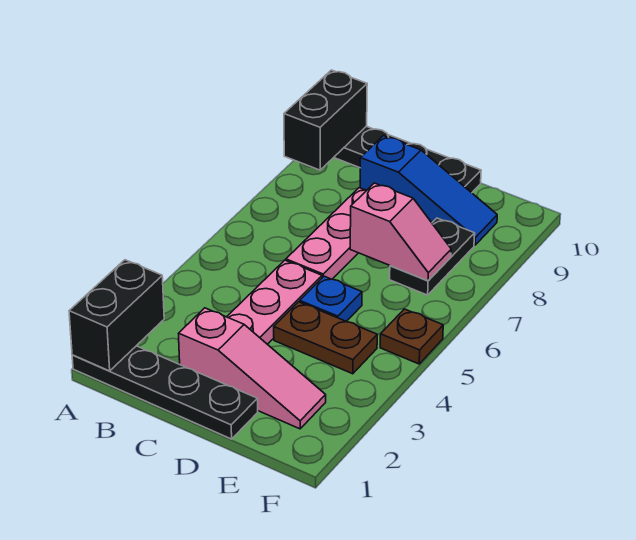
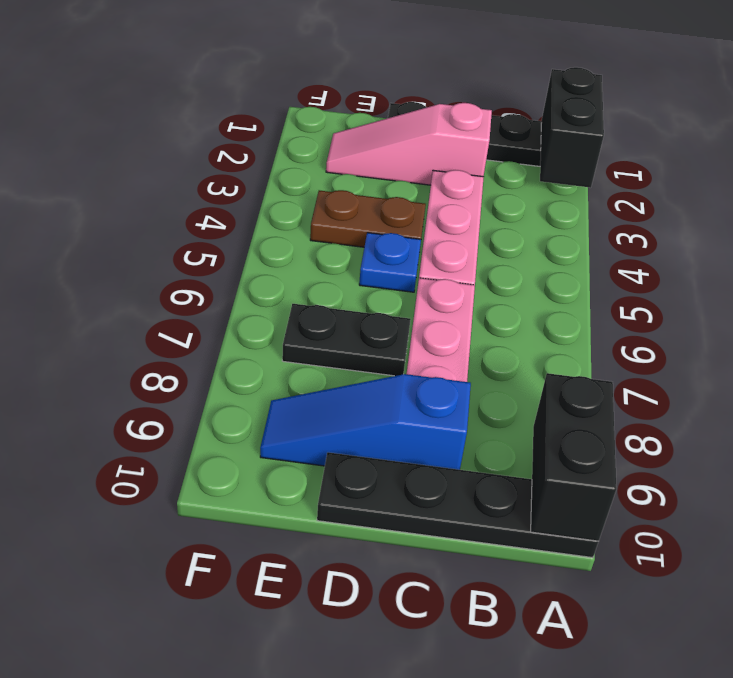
pink 1x2 slope [350,183,451,281] -> none
black 1x2 plate [390,218,475,295] -> black 1x2 plate turned to [282,304,411,376]
brown 1x1 plate [380,309,443,364] -> none

